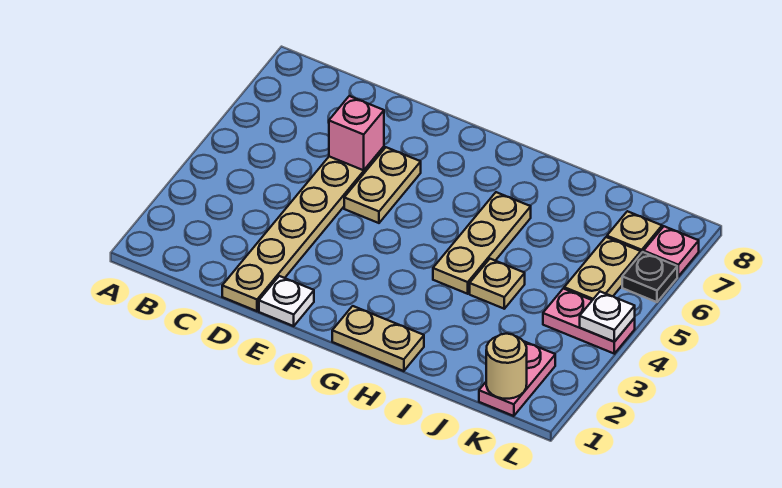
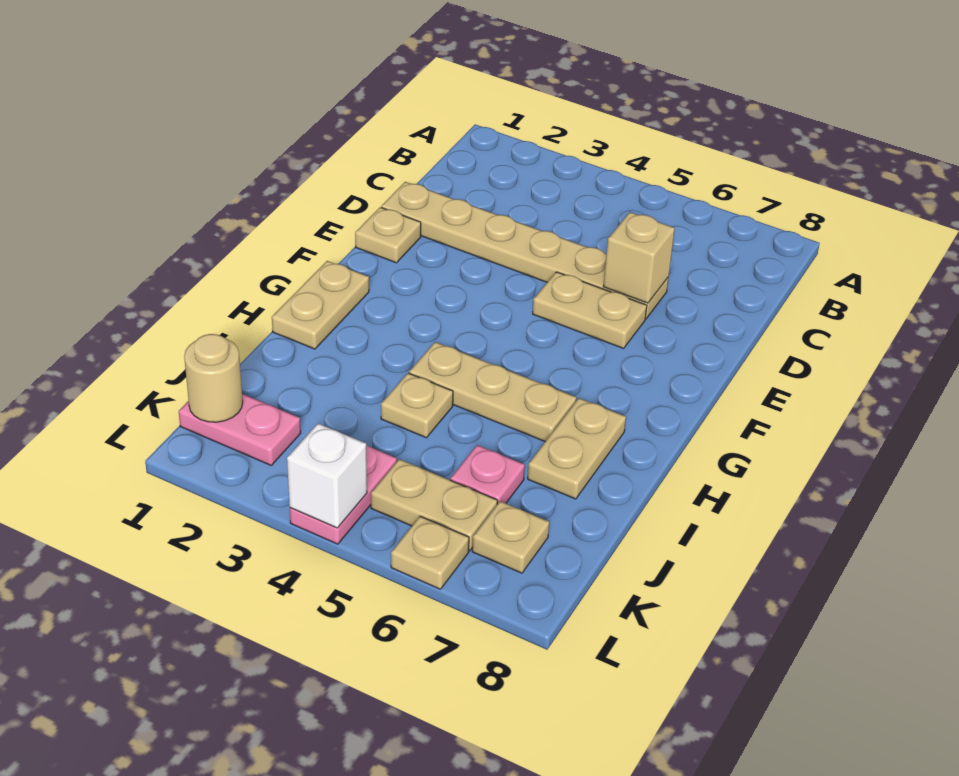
pink 1x1 brick [329,96,384,170] -> tan 1x1 brick [603,212,675,303]
white 1x1 plate [259,276,314,326] -> tan 1x1 plate [355,207,421,263]
none -> tan 1x2 plate [528,398,626,499]
white 1x1 plate [580,292,635,342] -> white 1x1 brick [287,423,367,528]
black 1x1 plate [622,252,677,302] -> tan 1x1 plate [391,516,469,589]
pink 1x1 plate [644,226,699,276] -> pink 1x1 plate moved to [450,445,525,504]

